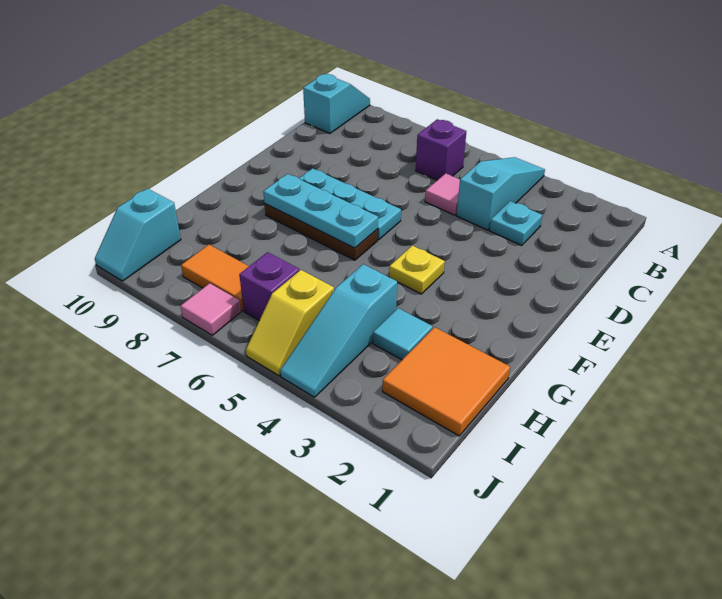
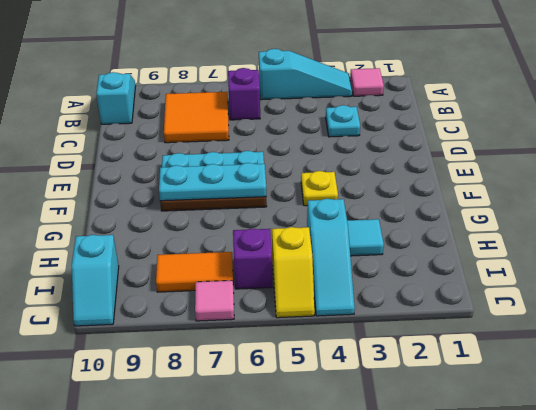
cyan 1x3 slope [457,157,545,230] -> cyan 1x3 slope turned to [259,49,352,100]
pink 1x1 tile [425,173,460,215] -> pink 1x1 tile moved to [350,68,384,96]
orange 2x2 tile [382,327,510,436] -> orange 2x2 tile moved to [164,92,229,143]

